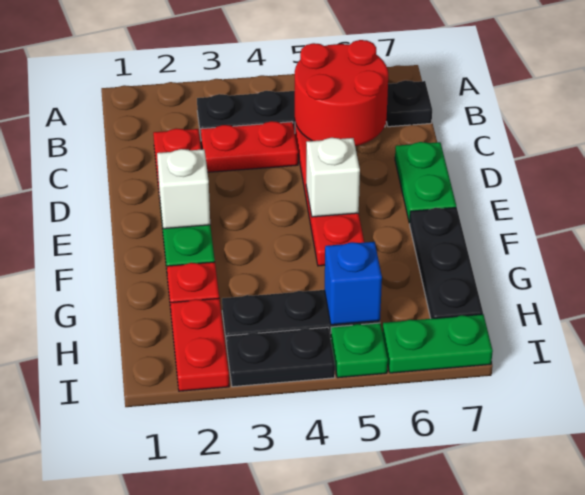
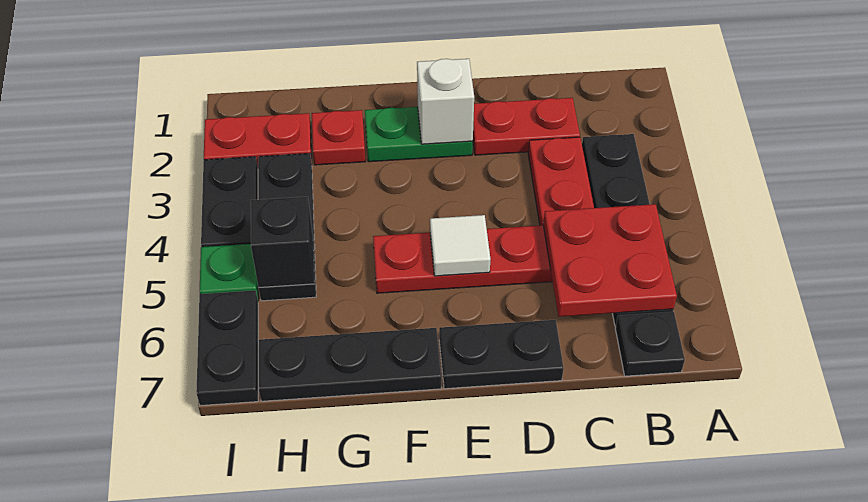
red 2x2 round brick [295,40,388,146] -> red 2x2 plate [543,204,677,317]
green 1x2 plate [395,142,456,223] -> black 1x2 plate [439,320,564,389]
white 1x1 brick [306,138,360,217] -> white 1x1 tile [430,215,491,276]
blue 1x1 brick [325,242,382,325] -> black 1x1 brick [251,197,315,287]
green 1x2 plate [382,314,493,373] -> black 1x2 plate [196,290,258,406]

